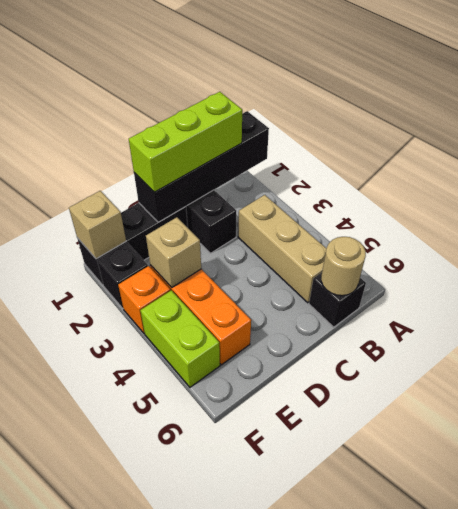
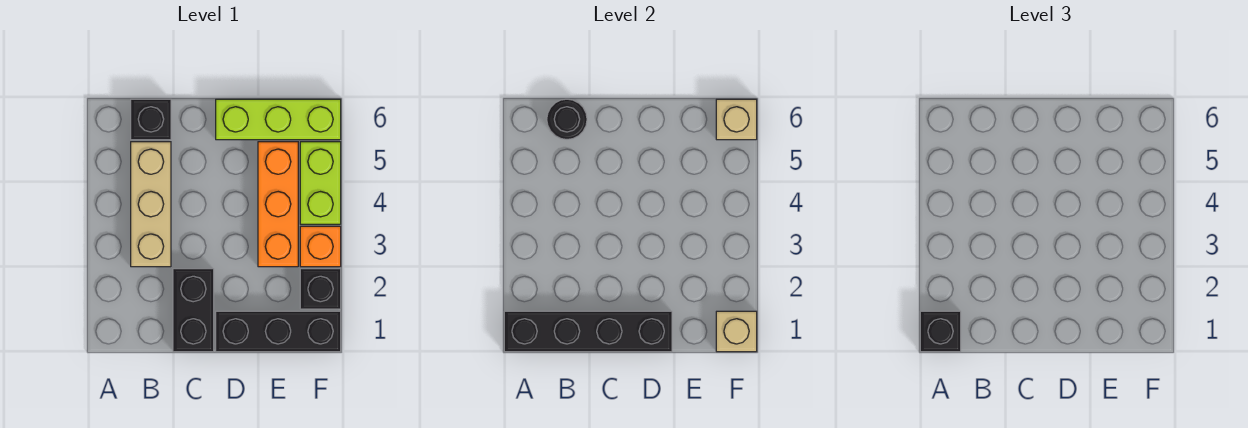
none -> black 1x1 brick [920,311,961,352]
lime 1x3 brick [129,92,242,192] -> lime 1x3 brick moved to [216,99,341,140]
tan 1x1 round brick [321,237,366,296] -> black 1x1 round brick [547,99,587,139]
tan 1x1 brick [146,217,201,287] -> tan 1x1 brick moved to [716,99,757,140]

